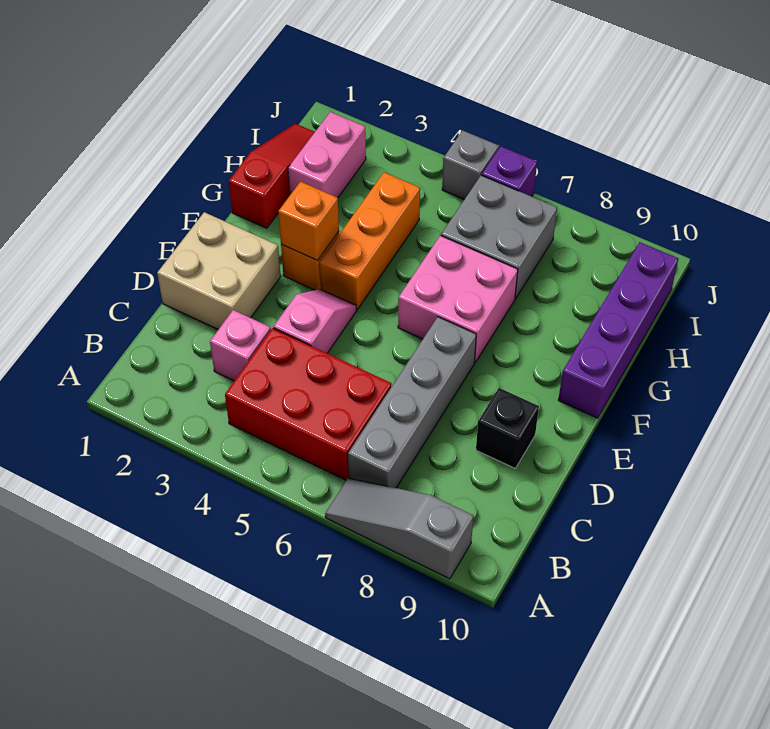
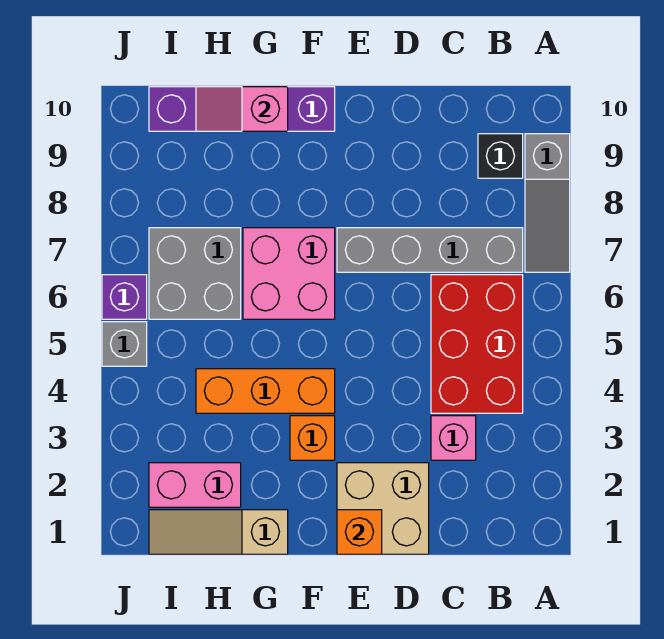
pink 1x2 slope [274,289,357,353] -> pink 1x2 slope moved to [196,87,288,131]
black 1x1 brick [476,388,539,468] -> black 1x1 brick moved to [478,134,523,178]
orange 1x1 brick [278,182,339,260] -> orange 1x1 brick moved to [337,510,382,554]
red 1x3 slope [229,124,315,228] -> tan 1x3 slope [149,510,288,554]

